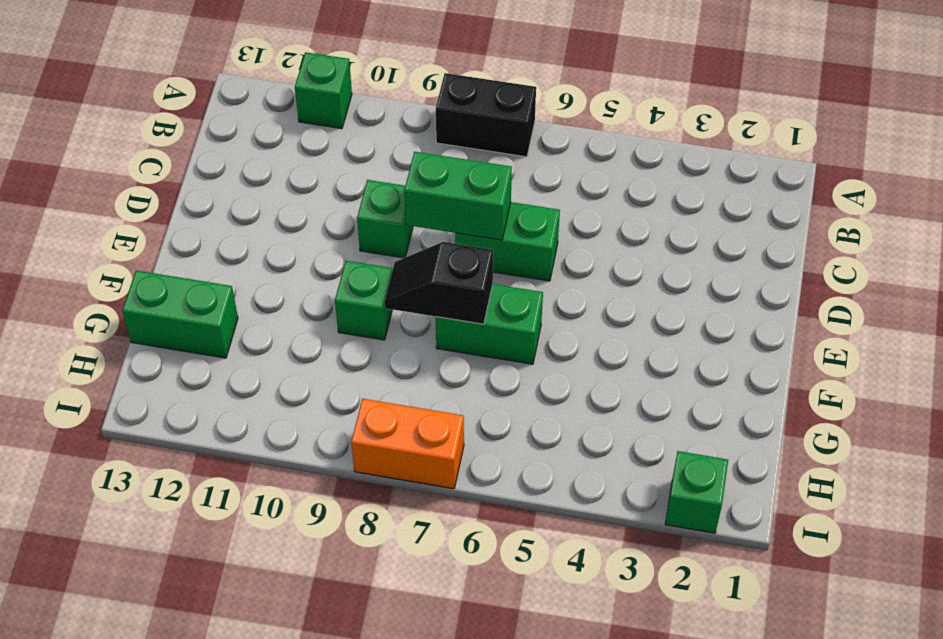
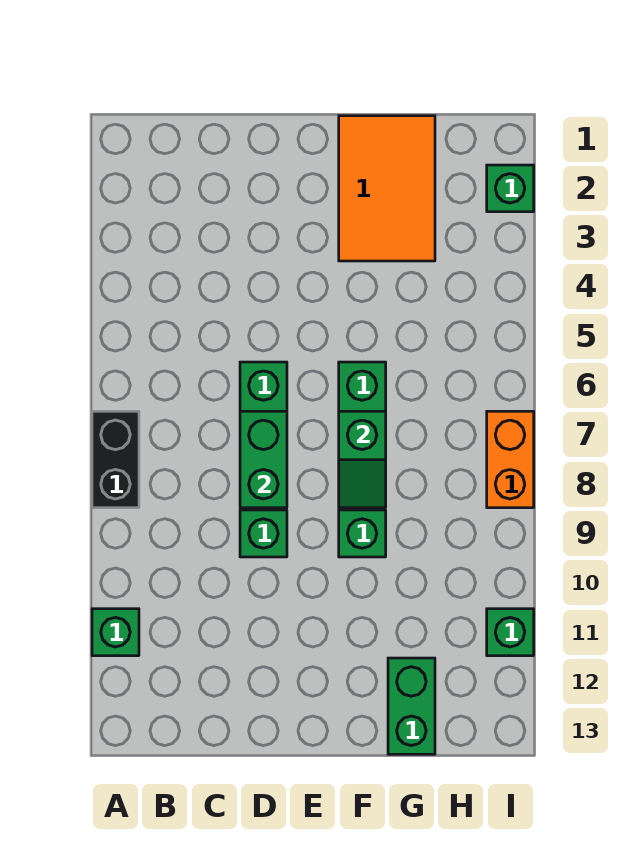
none -> orange 2x3 tile [339,116,435,261]
black 1x2 slope [385,242,493,324] -> green 1x2 slope [339,411,386,508]
none -> green 1x1 brick [487,609,534,656]

